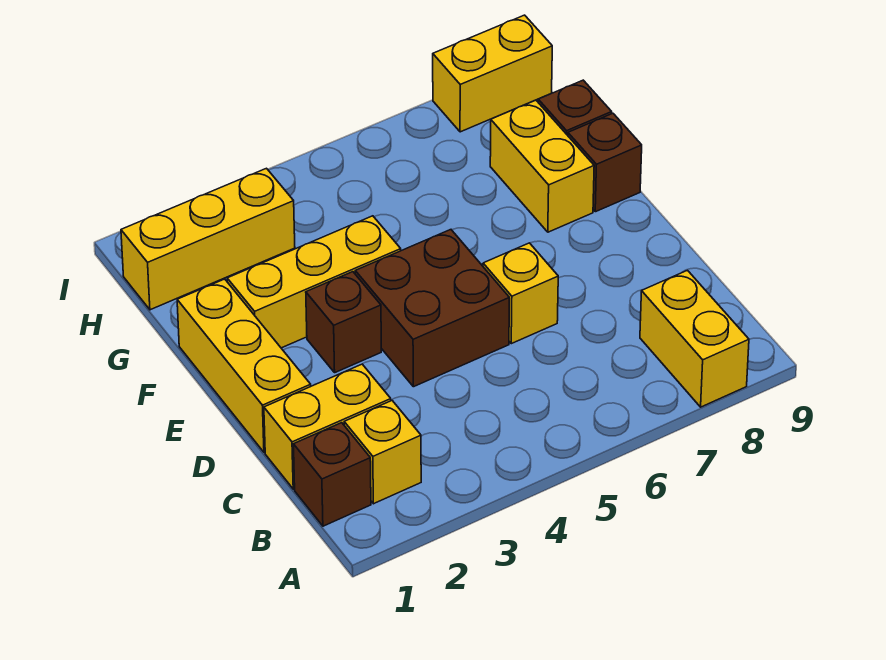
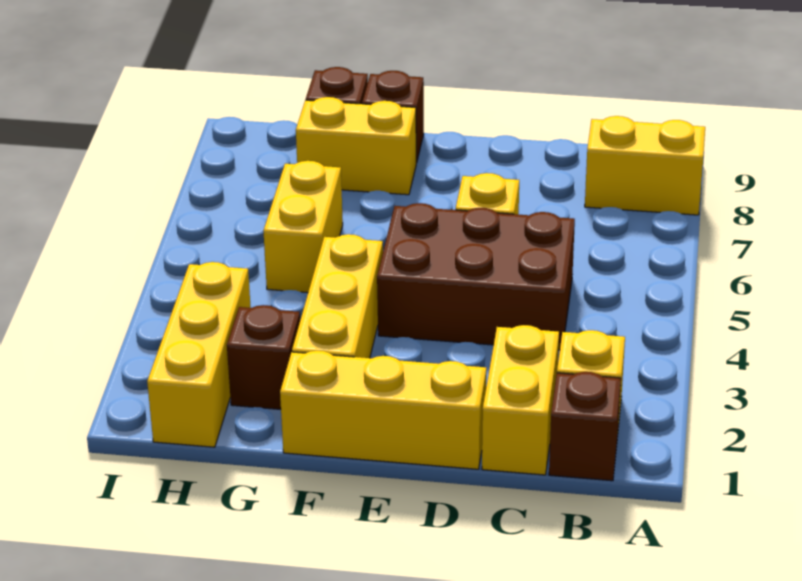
brown 2x2 brick [355,230,509,387] -> brown 2x3 brick [377,203,575,350]
brown 1x1 brick [306,272,381,372] -> brown 1x1 brick moved to [227,305,300,409]
yellow 1x2 brick [433,15,552,132] -> yellow 1x2 brick moved to [263,161,343,293]

